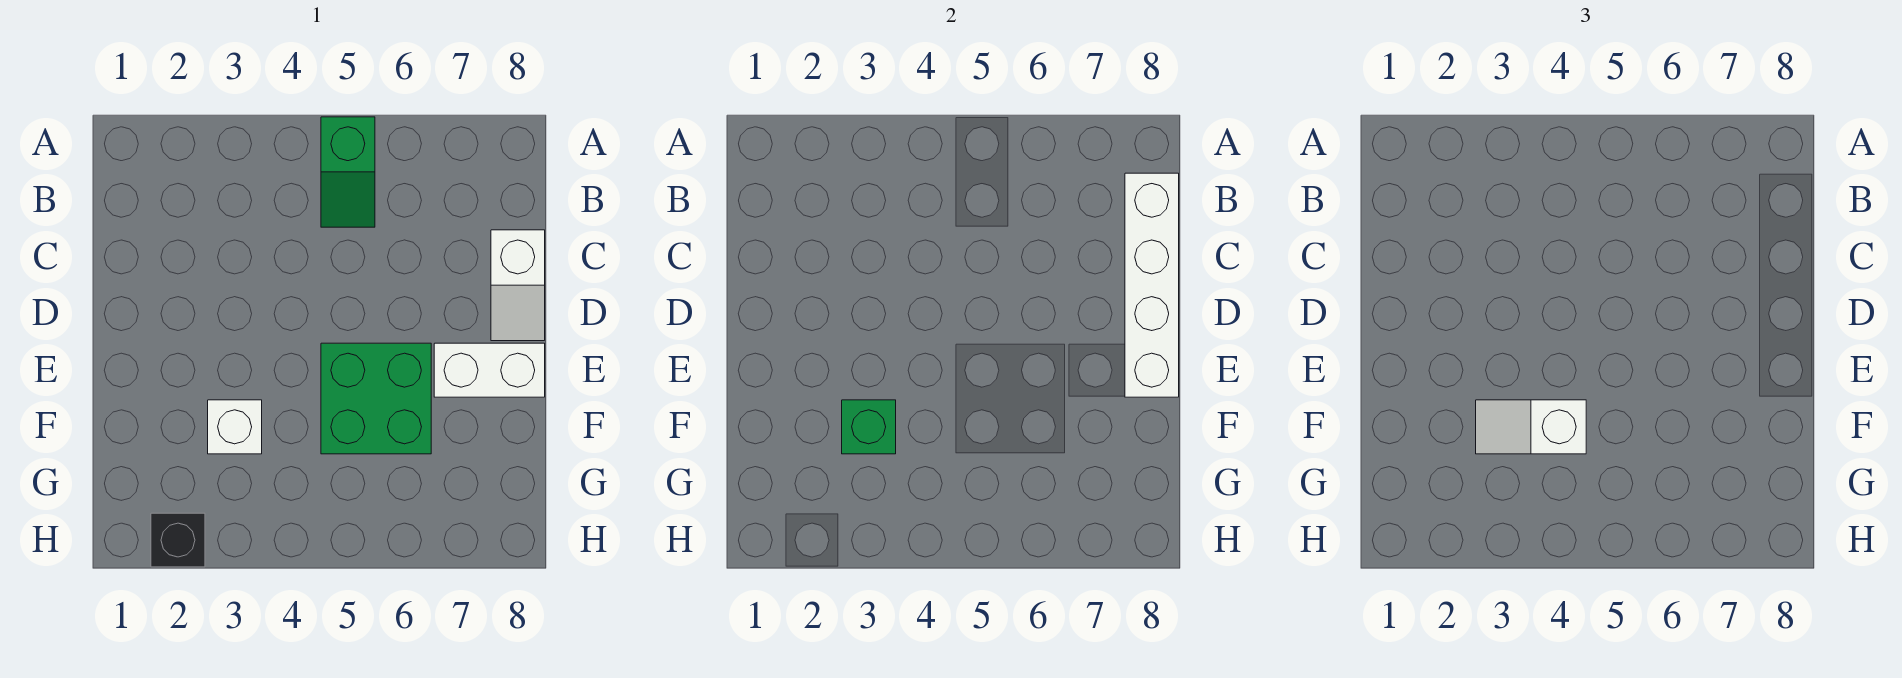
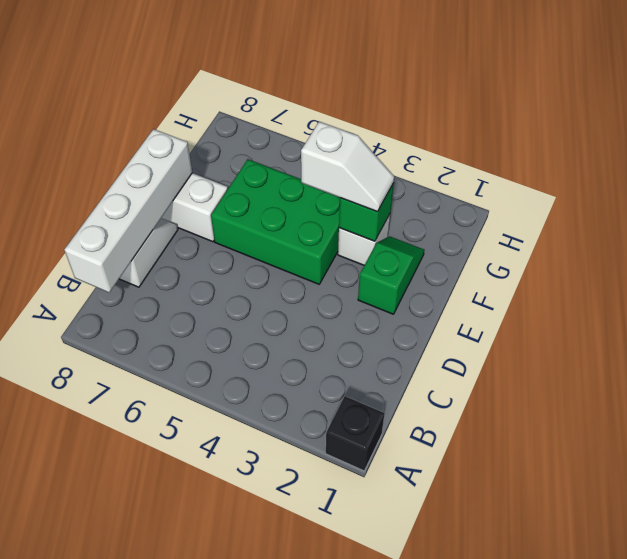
green 1x2 slope [321,117,375,227] -> green 1x2 slope moved to [358,236,424,314]
green 2x2 brick [321,343,431,454] -> green 2x3 brick [211,159,340,284]
black 1x1 brick [151,513,205,567] -> black 1x1 brick moved to [326,396,385,471]

